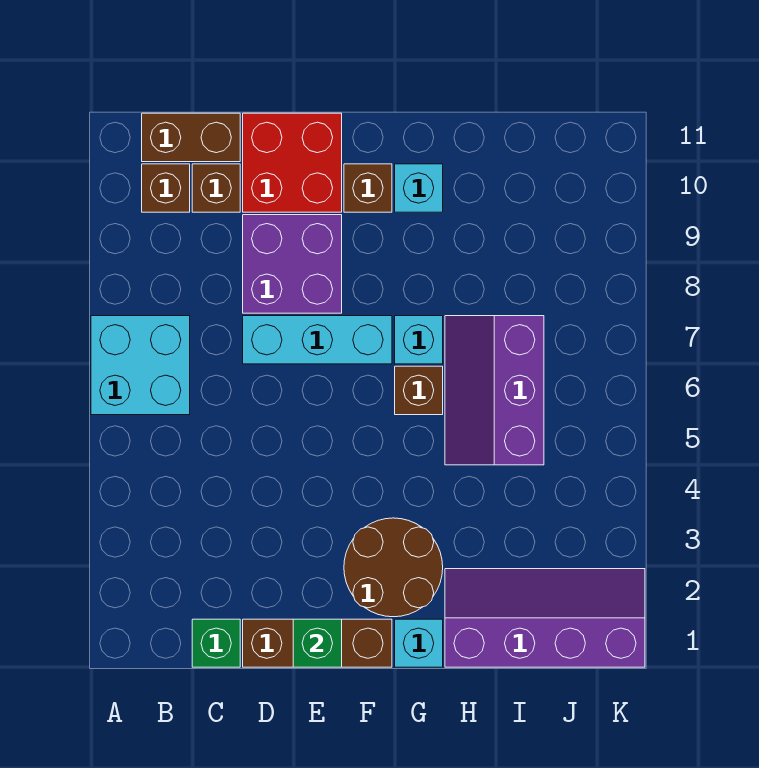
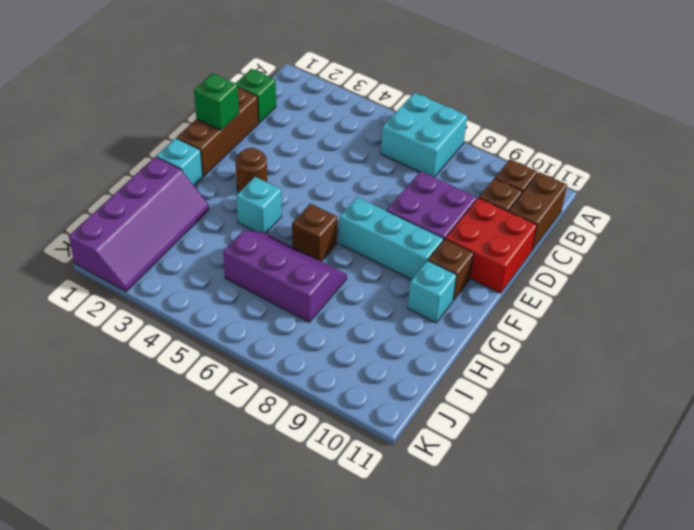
cyan 1x3 brick [243,316,392,364] -> cyan 1x3 brick turned to [339,197,443,280]
brown 2x2 round brick [344,518,443,617] -> brown 1x1 round brick [235,148,267,192]
cyan 1x1 brick [395,316,443,364] -> cyan 1x1 brick moved to [236,177,282,233]

